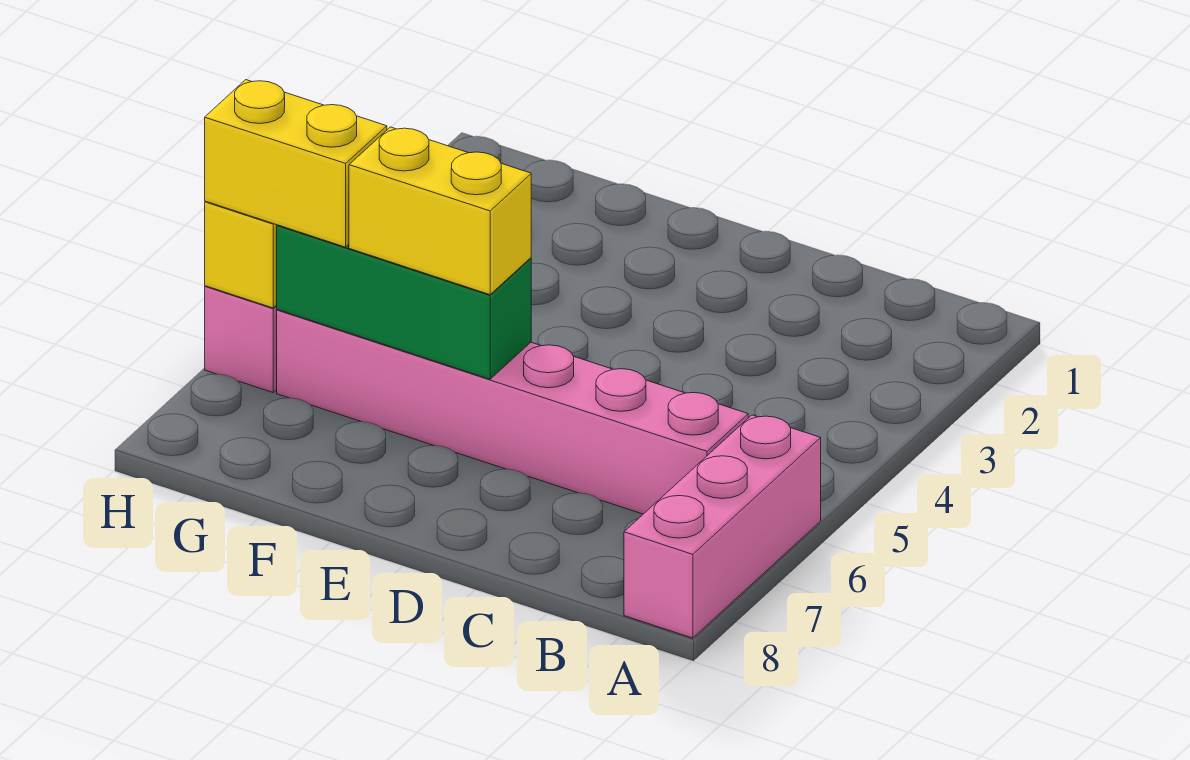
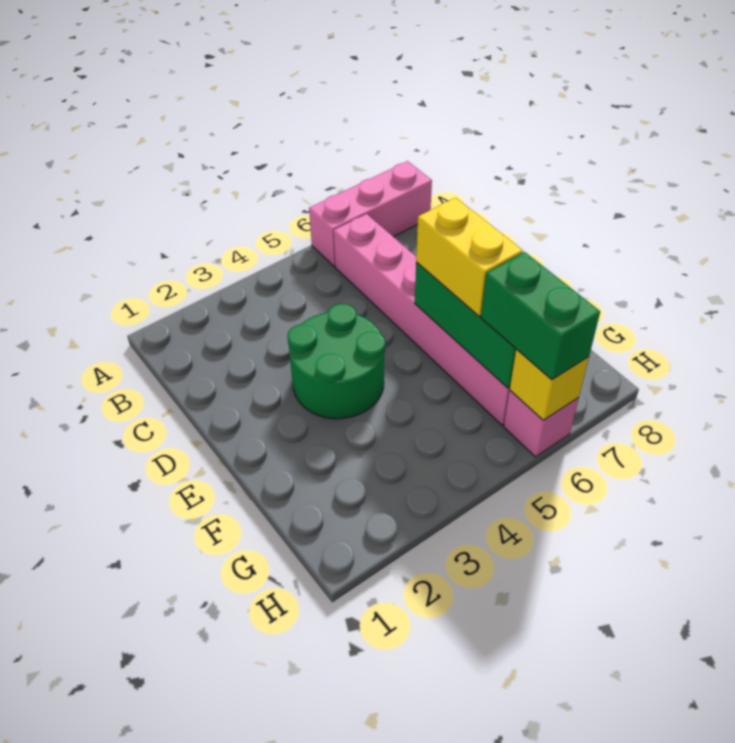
none -> green 2x2 round brick [287,304,385,419]
yellow 1x2 brick [205,80,387,247] -> green 1x2 brick [481,252,600,380]

